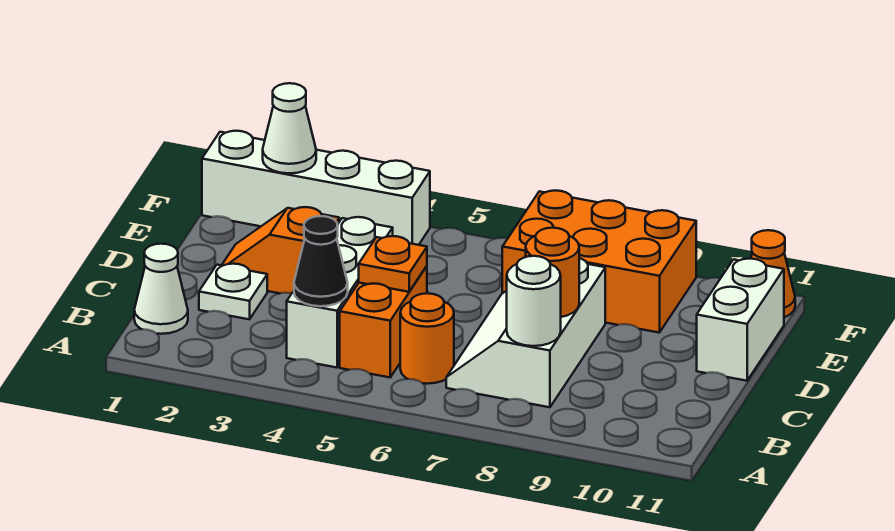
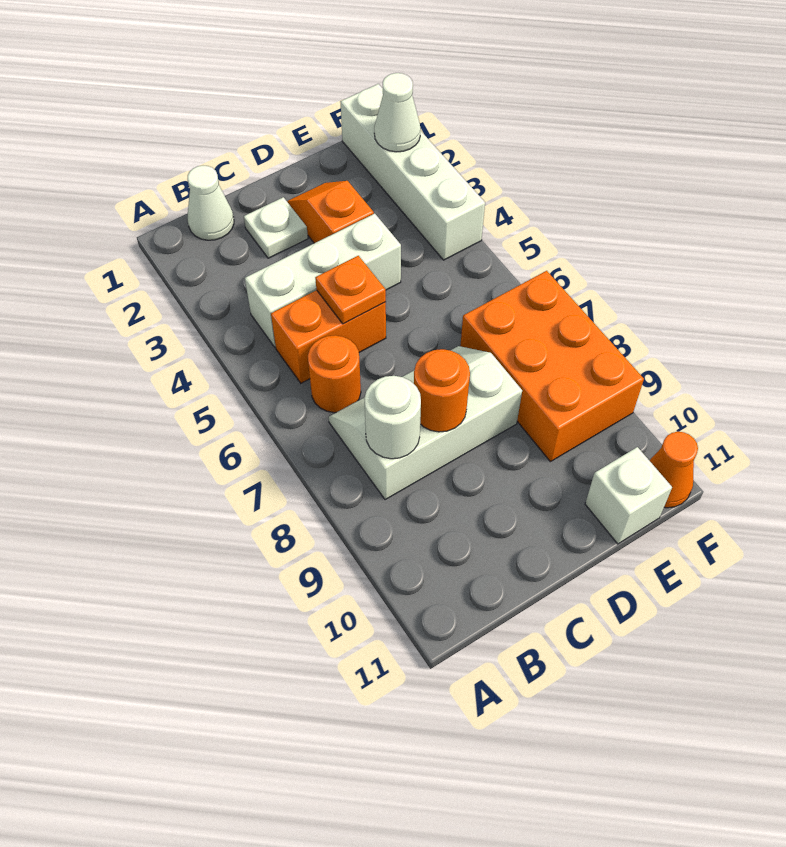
black 1x1 cone [294,216,348,306] -> none
white 1x2 brick [697,259,784,381] -> white 1x1 brick [585,447,672,544]

